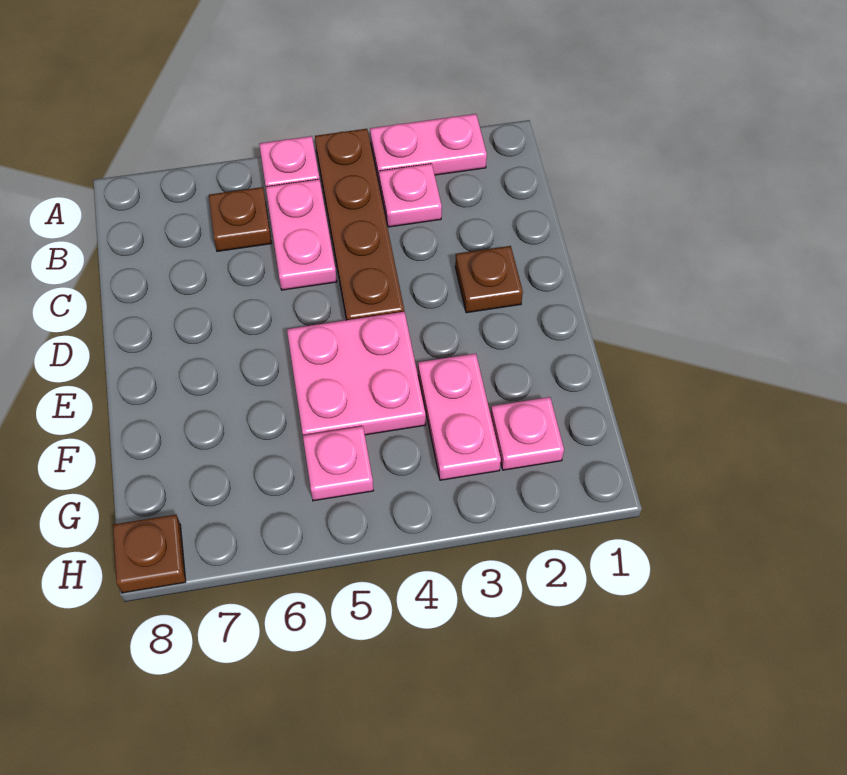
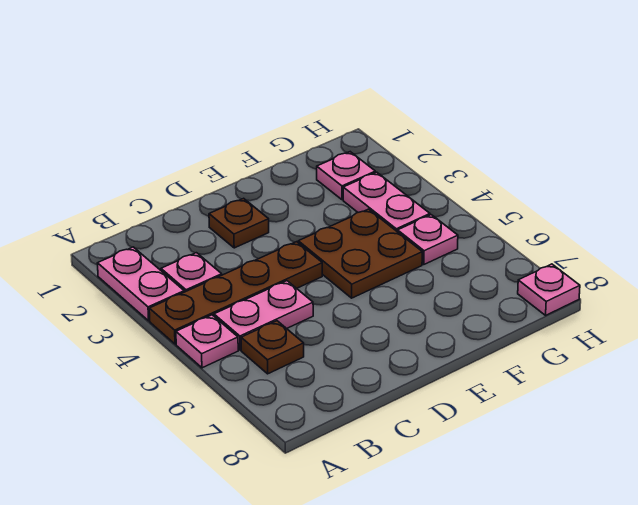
pink 2x2 plate [287,312,426,435] -> brown 2x2 plate [298,209,422,298]
pink 1x2 plate [418,353,501,480] -> pink 1x2 plate turned to [343,172,430,232]
brown 1x1 plate [113,515,186,593] -> pink 1x1 plate [518,264,580,315]

